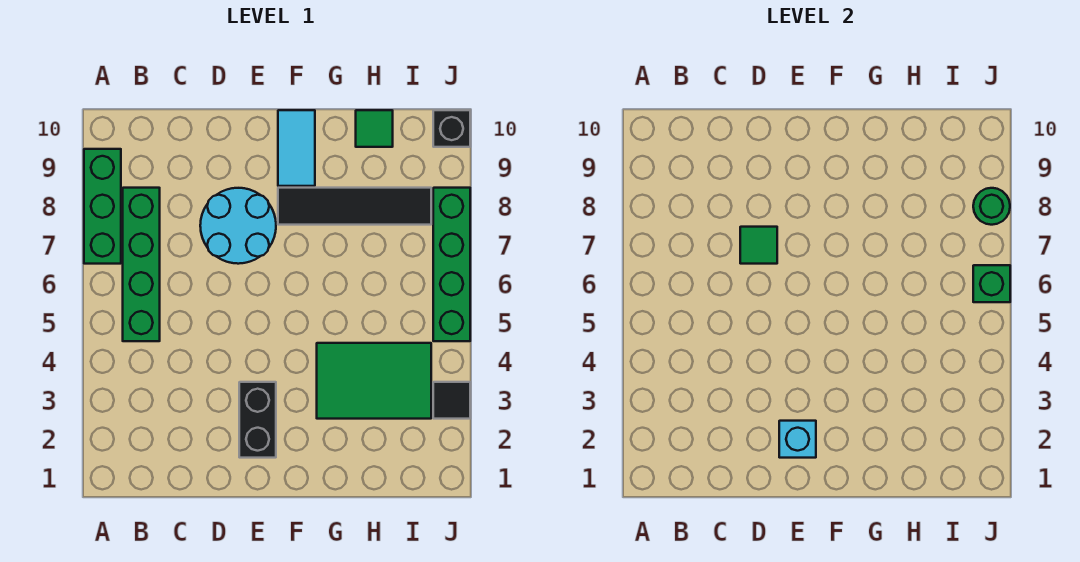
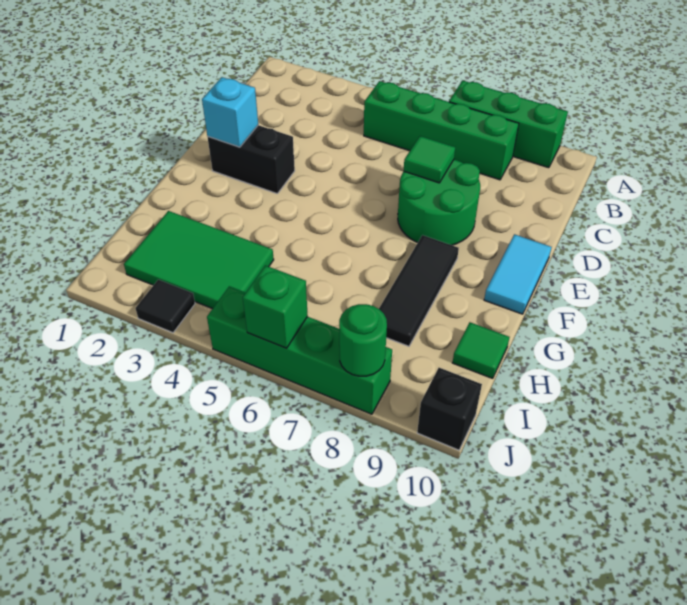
cyan 2x2 round brick [200,188,276,264] -> green 2x2 round brick [398,160,480,245]
black 1x4 tile [278,188,431,225] -> black 1x3 tile [379,235,459,346]
cyan 1x2 tile [278,110,315,186] -> cyan 1x2 tile turned to [484,234,552,314]
green 2x3 tile [317,343,431,419] -> green 2x3 tile turned to [124,211,274,309]

